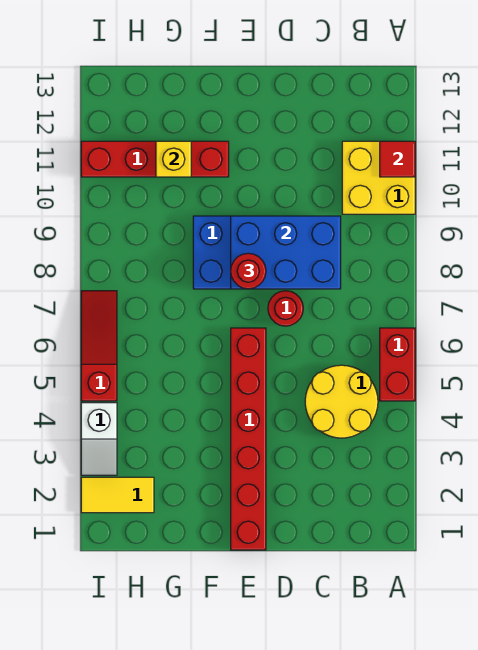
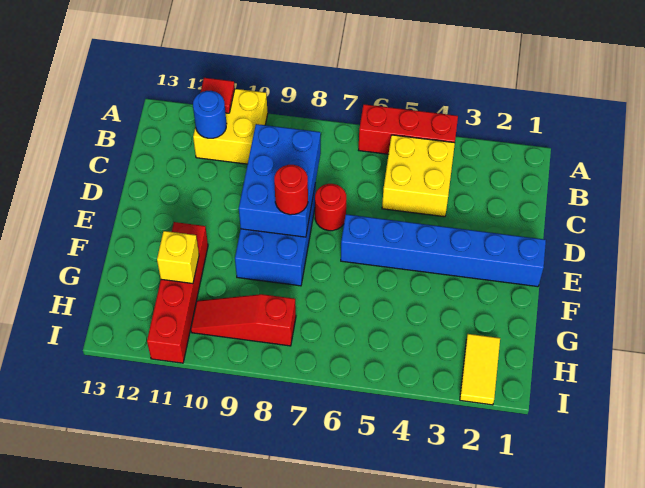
red 1x2 brick [380,328,415,401] -> red 1x3 brick [359,104,458,154]
yellow 2x2 round brick [305,365,378,438] -> yellow 2x2 brick [382,135,455,217]
none -> blue 1x1 round brick [193,91,227,138]
red 1x6 brick [231,328,266,550] -> blue 1x6 brick [341,214,546,287]
white 1x2 slope [81,403,117,475] -> none
red 1x3 slope [81,291,117,401] -> red 1x3 slope moved to [191,294,296,346]

